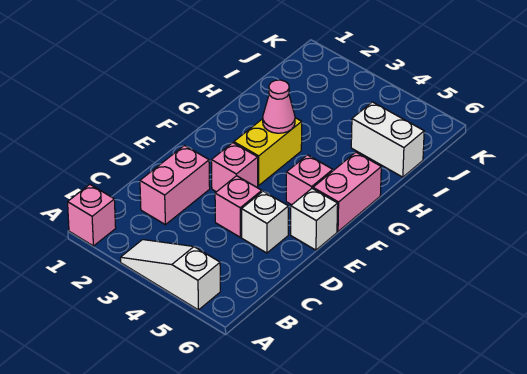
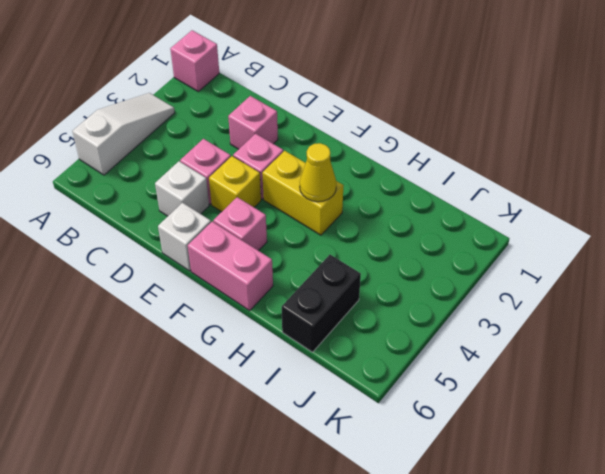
pink 1x2 brick [140,145,210,225] -> pink 1x1 brick [228,96,278,149]
none -> yellow 1x1 brick [209,156,261,212]
pink 1x1 cone [263,80,295,133] -> yellow 1x1 cone [300,143,336,202]
white 1x2 brick [351,102,424,177] -> black 1x2 brick [282,255,361,352]

